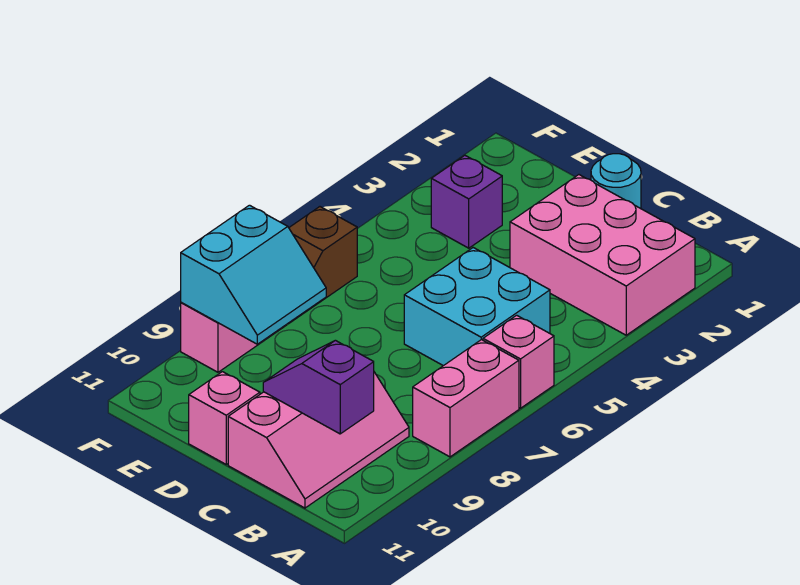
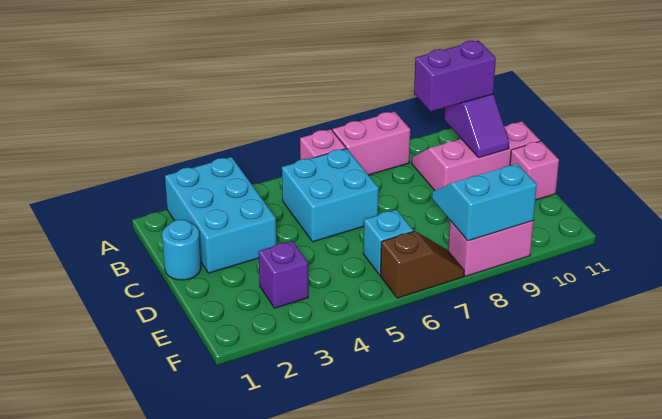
pink 2x3 brick [510,175,695,335] -> cyan 2x3 brick [165,157,276,273]
none -> purple 1x2 brick [414,41,496,112]
none -> cyan 1x1 brick [363,210,413,275]

